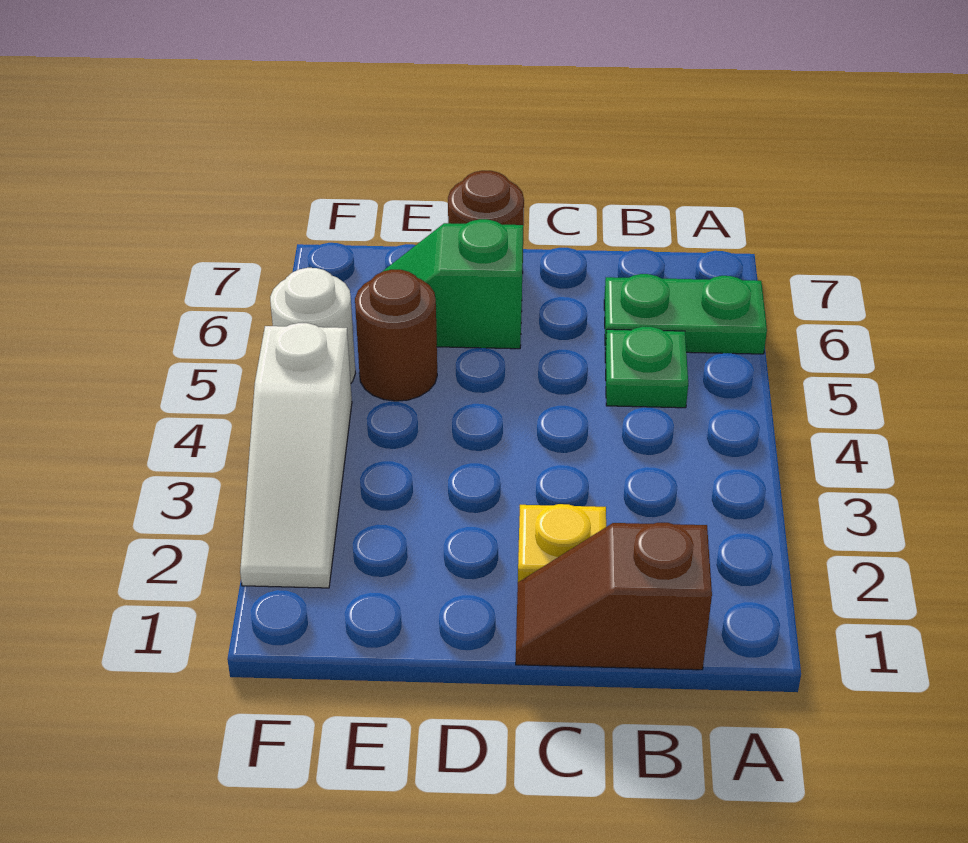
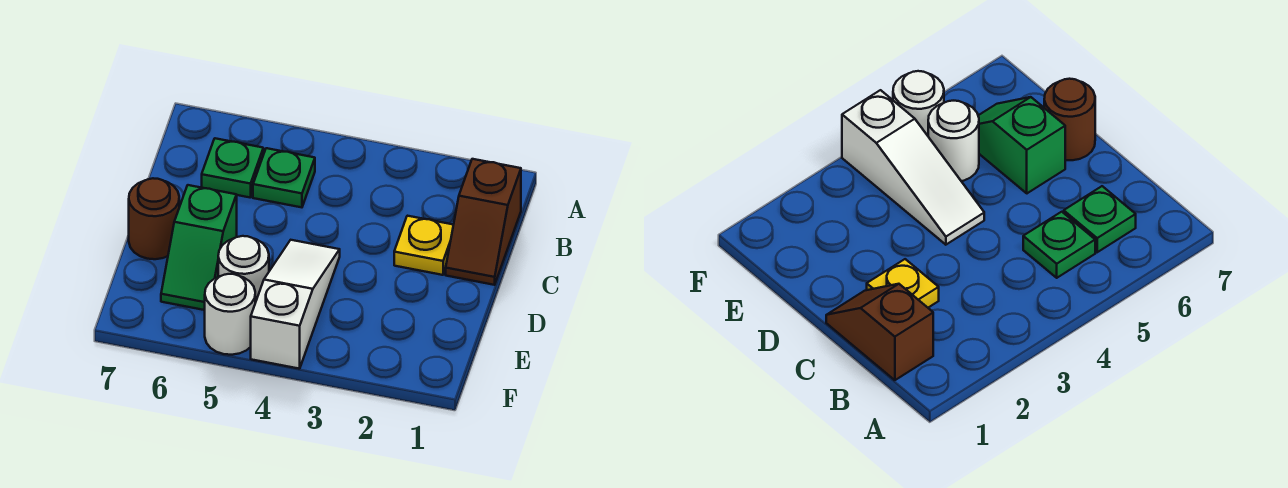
green 1x2 plate [604,274,767,354] -> green 1x1 plate [202,138,263,197]
brown 1x1 round brick [355,270,437,401] -> white 1x1 round brick [218,236,269,303]
white 1x3 slope [240,323,352,588] -> white 1x3 slope turned to [251,240,340,369]

